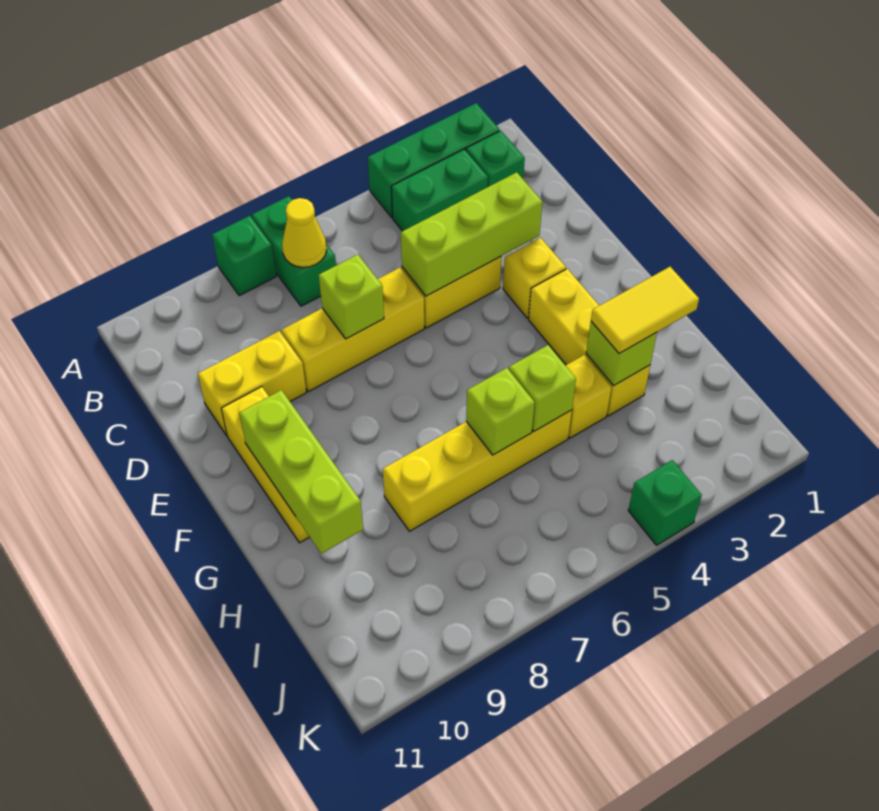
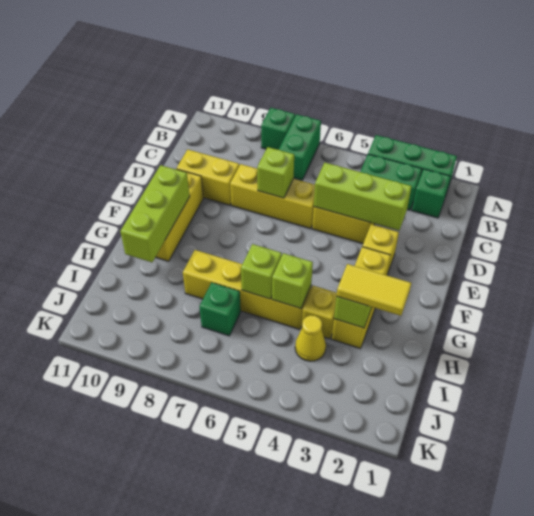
yellow 1x1 cone [282,198,327,267] -> yellow 1x1 cone moved to [295,315,326,361]
green 1x1 brick [628,460,702,545] -> green 1x1 brick moved to [199,283,241,336]

